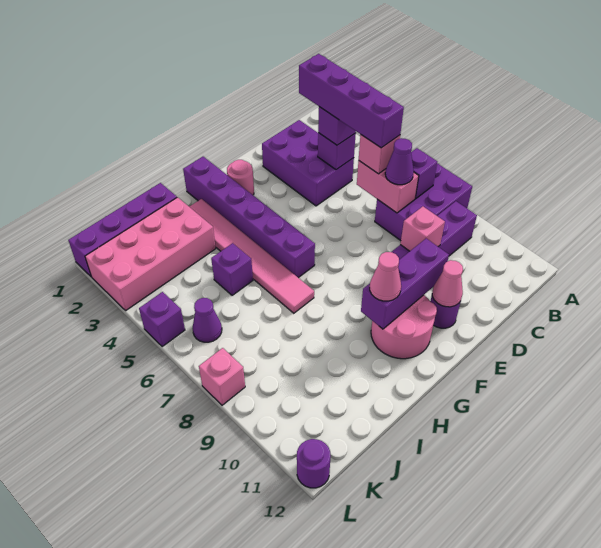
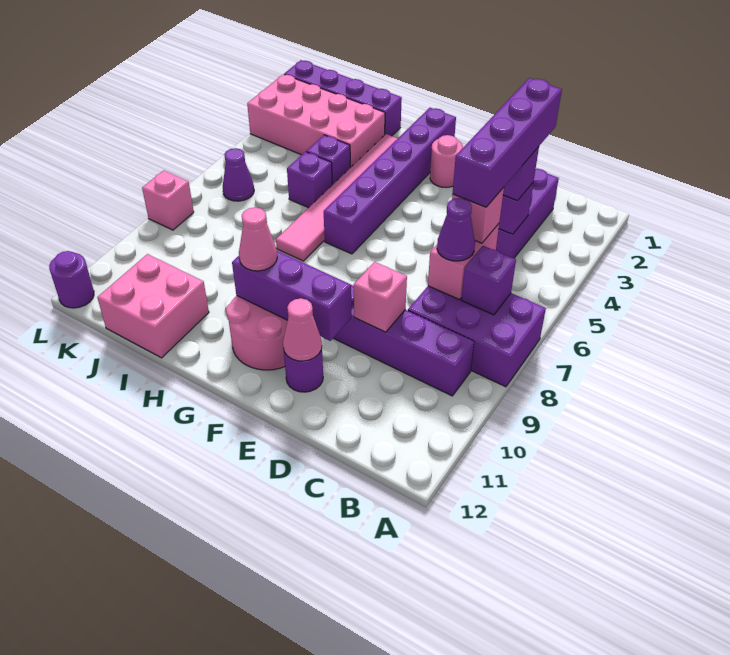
none -> pink 2x2 brick [97,254,209,358]
purple 1x1 brick [139,292,185,347] -> purple 1x1 brick moved to [306,135,350,185]

